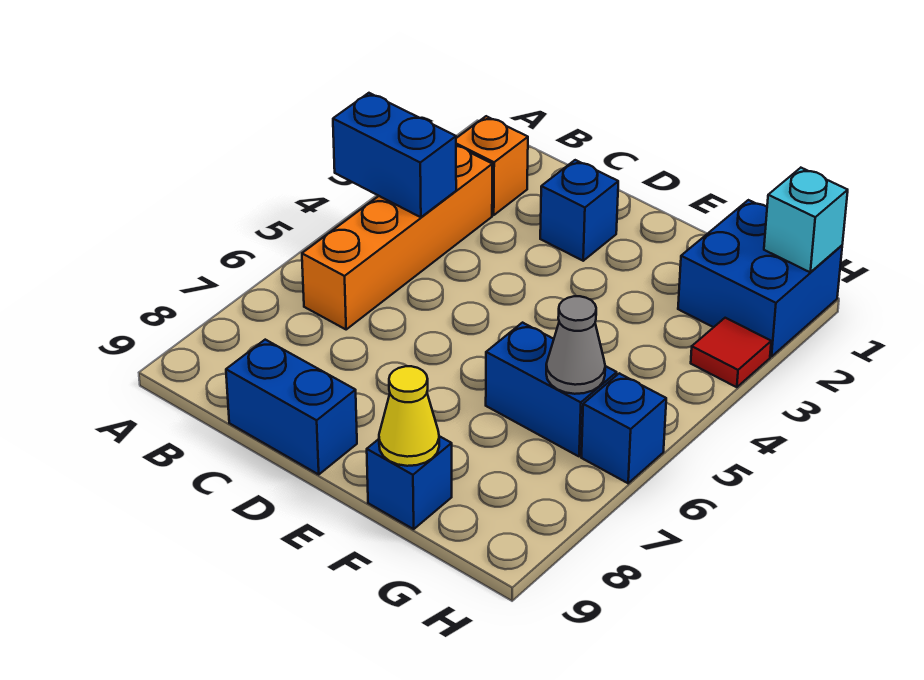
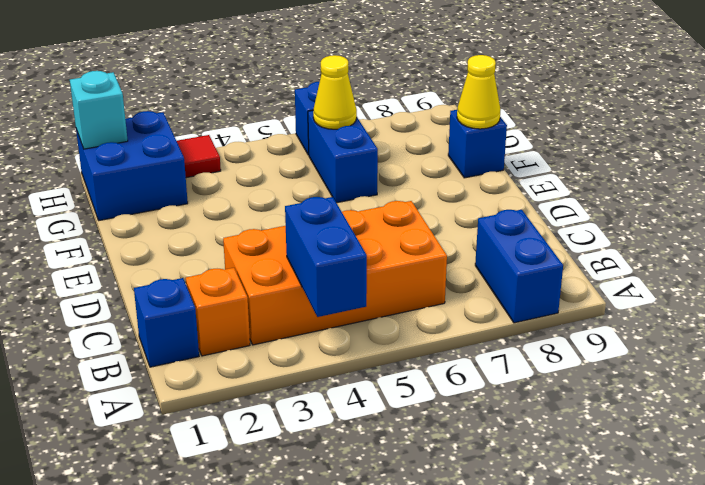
orange 1x4 brick [302,146,492,329] -> orange 2x4 brick [223,201,447,345]
blue 1x2 brick [226,340,357,474] -> blue 1x2 brick moved to [475,210,563,323]
blue 1x1 brick [540,160,618,261] -> blue 1x1 brick moved to [134,278,199,367]
grey 1x1 cone [546,296,605,394] -> yellow 1x1 cone [313,55,357,129]

